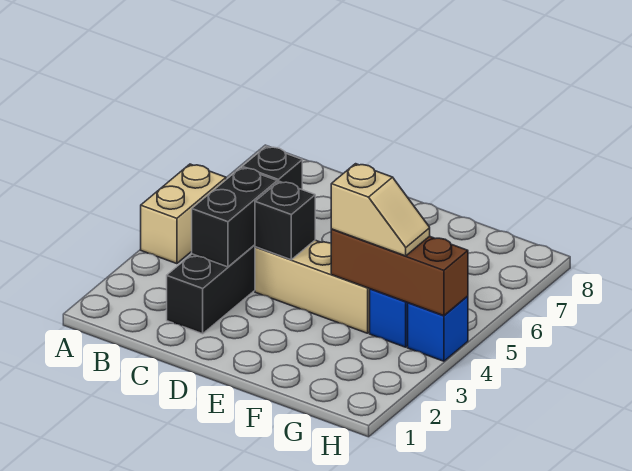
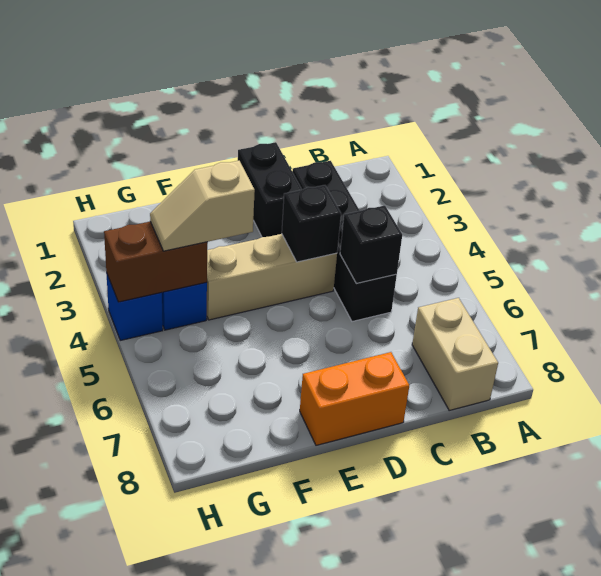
tan 1x2 brick [141,164,226,264] -> tan 1x2 brick moved to [412,298,498,410]
black 1x2 brick [192,168,277,267] -> black 1x2 brick moved to [238,142,302,237]
none -> orange 1x2 brick [300,352,409,445]
brown 1x3 brick [331,229,468,316] -> brown 1x2 brick [104,222,207,302]

